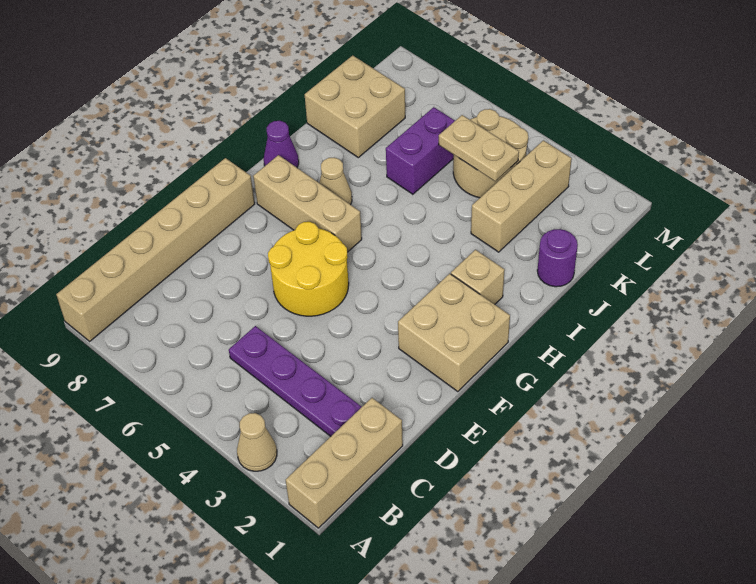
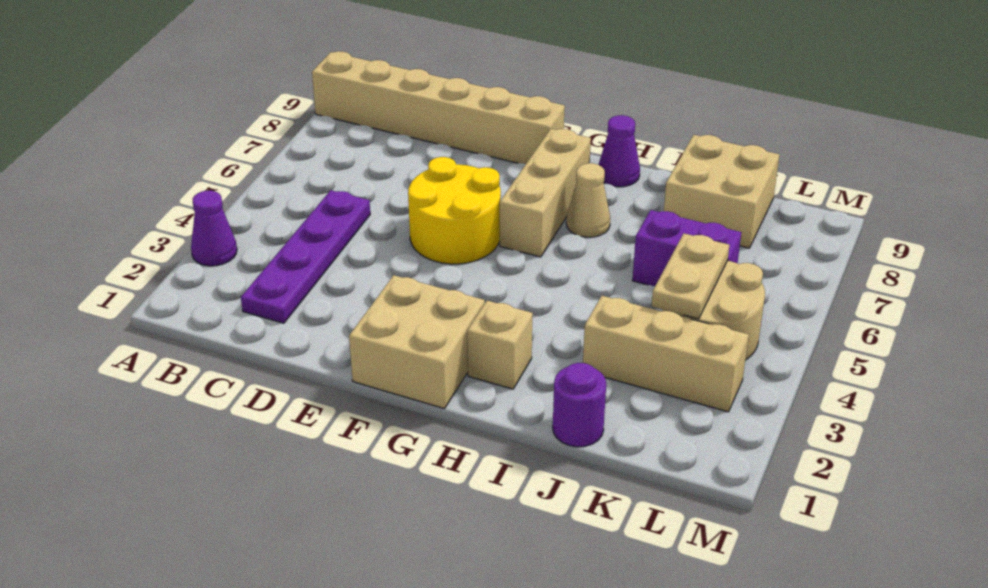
tan 1x3 brick [286,398,403,528] -> none
tan 1x1 cone [237,413,277,471] -> purple 1x1 cone [191,191,237,266]

